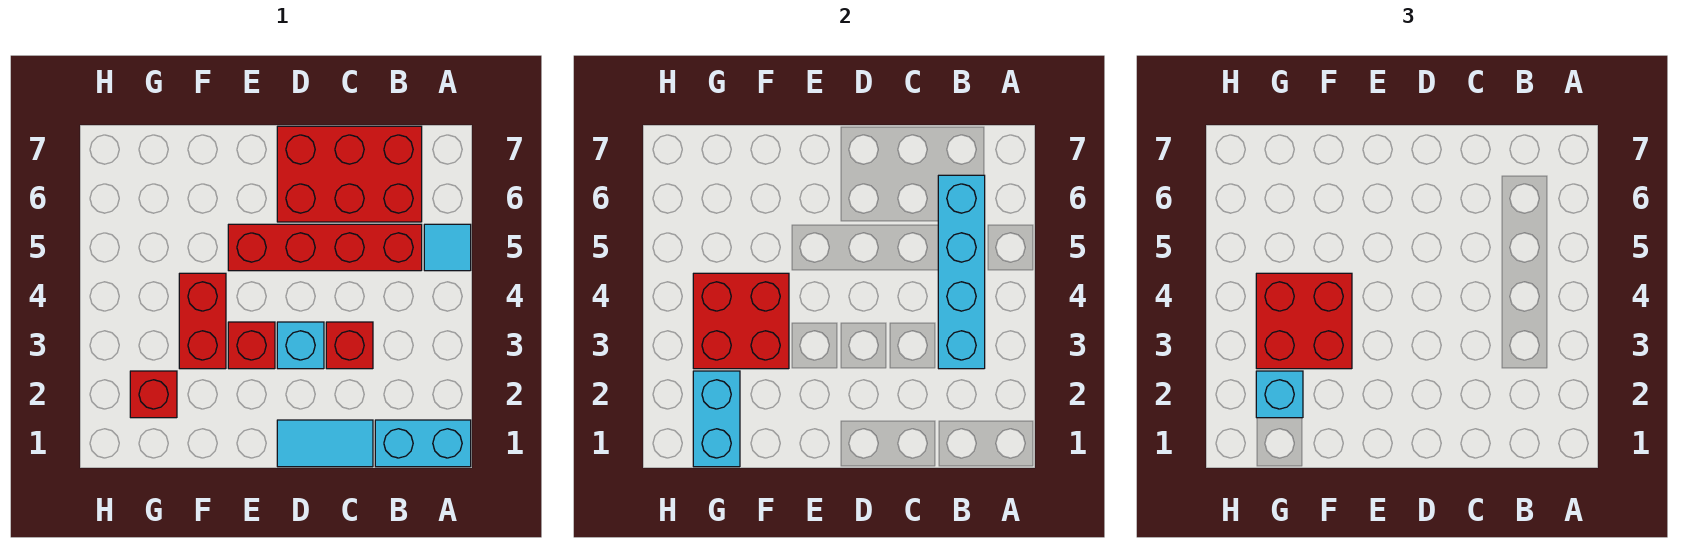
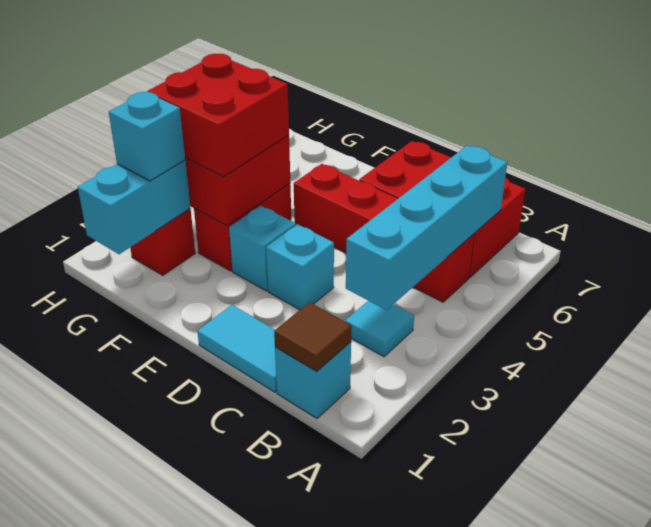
cyan 1x2 brick [375,420,471,467] -> cyan 1x1 brick [275,342,351,418]
cyan 1x1 tile [424,224,471,271] -> cyan 1x1 tile moved to [345,301,414,357]
none -> brown 1x1 tile [274,302,352,371]
red 1x1 brick [326,322,373,369] -> none
red 1x1 brick [228,322,275,369] -> cyan 1x1 brick [229,206,296,291]

